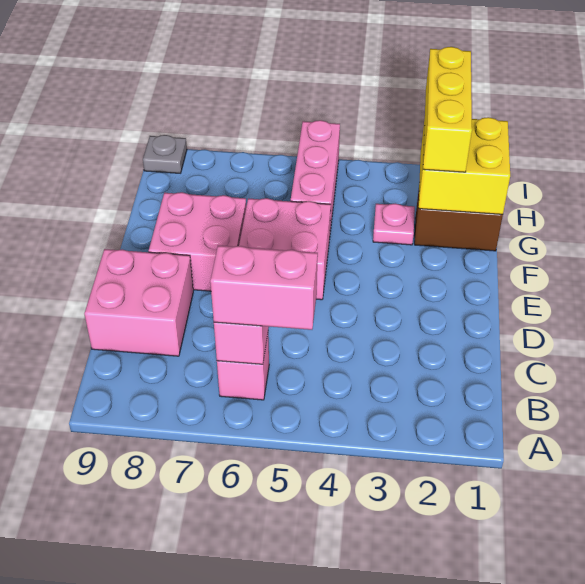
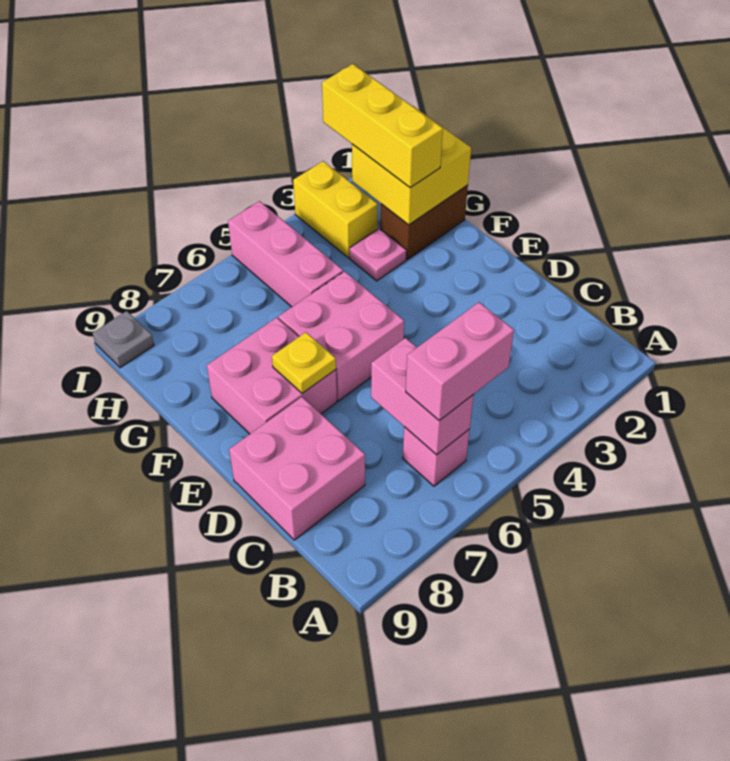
none -> yellow 1x1 plate [272,332,336,393]
none -> yellow 1x2 brick [293,161,378,258]

